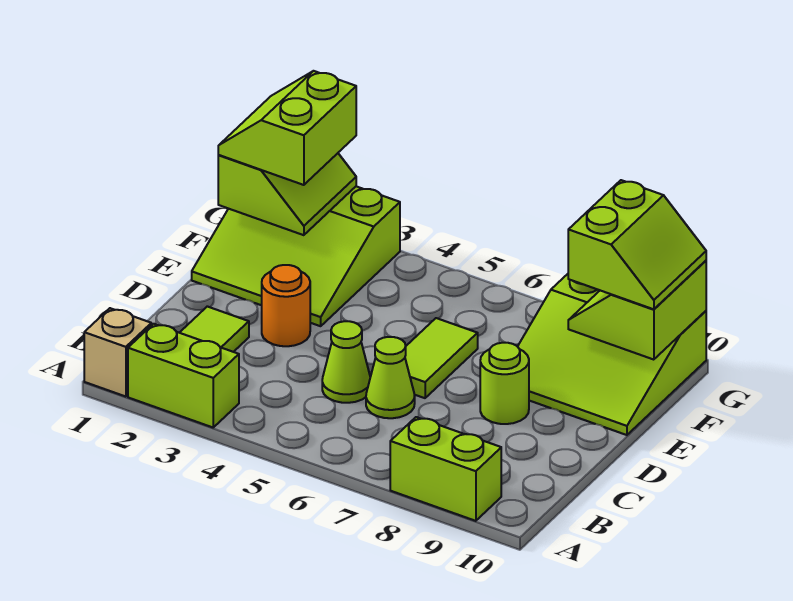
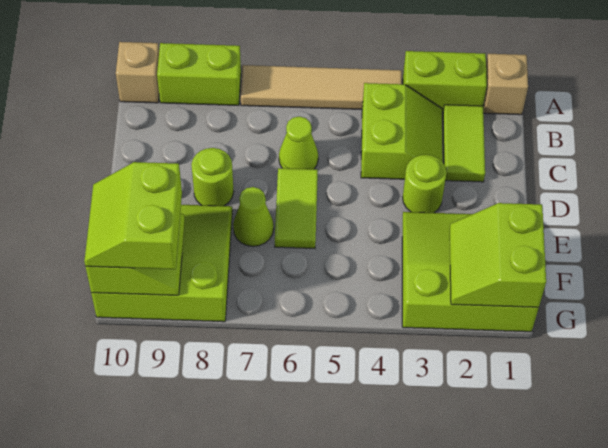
none -> tan 1x4 tile [241,65,402,109]
none -> tan 1x1 brick [116,42,159,103]
lime 1x1 cone [322,321,370,403] -> lime 1x1 cone moved to [233,187,274,246]
orange 1x1 round brick [262,265,310,346] -> lime 1x1 round brick [403,155,447,213]
lime 2x2 slope [218,71,356,185] -> lime 2x2 slope moved to [361,83,443,179]

